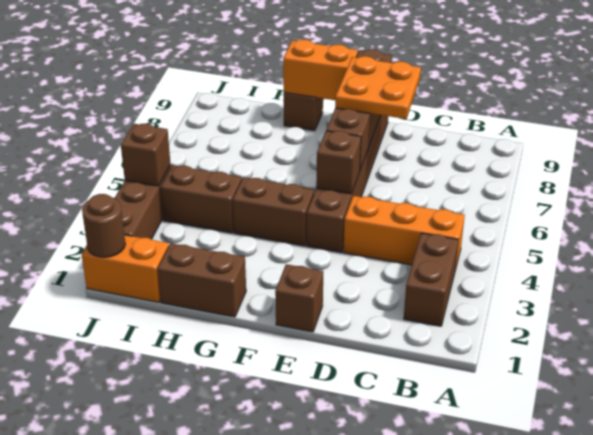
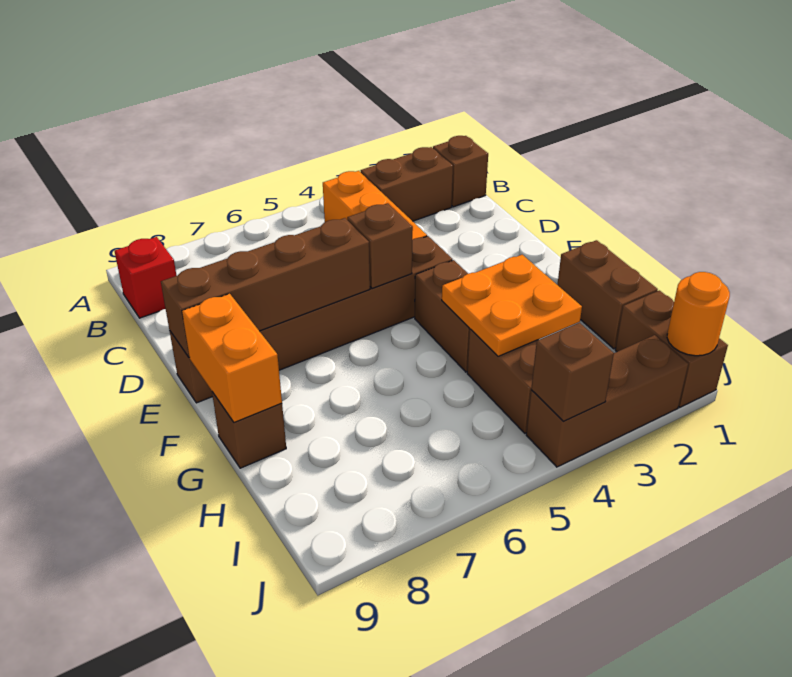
none -> red 1x1 brick [115,237,177,318]
orange 2x2 plate [335,56,421,119] -> orange 2x2 plate moved to [442,255,582,356]
brown 1x1 brick [275,264,323,332] -> brown 1x1 brick moved to [433,136,488,207]
orange 1x2 brick [81,235,169,302] -> brown 1x2 brick [615,290,728,407]
brown 1x1 round brick [82,194,125,257] -> orange 1x1 round brick [667,272,730,356]

